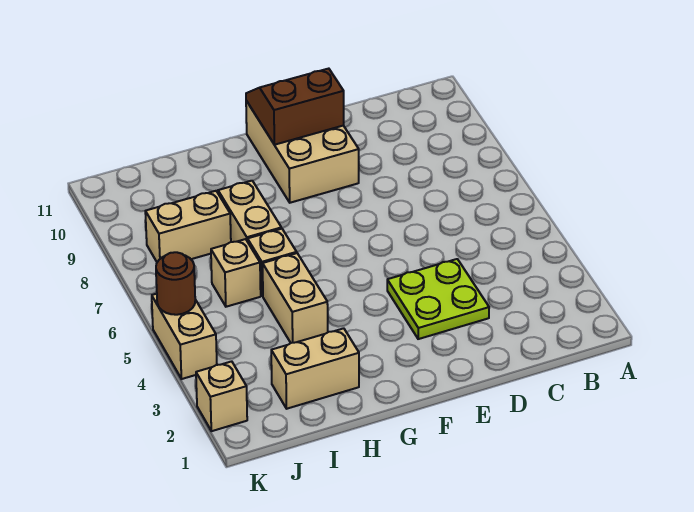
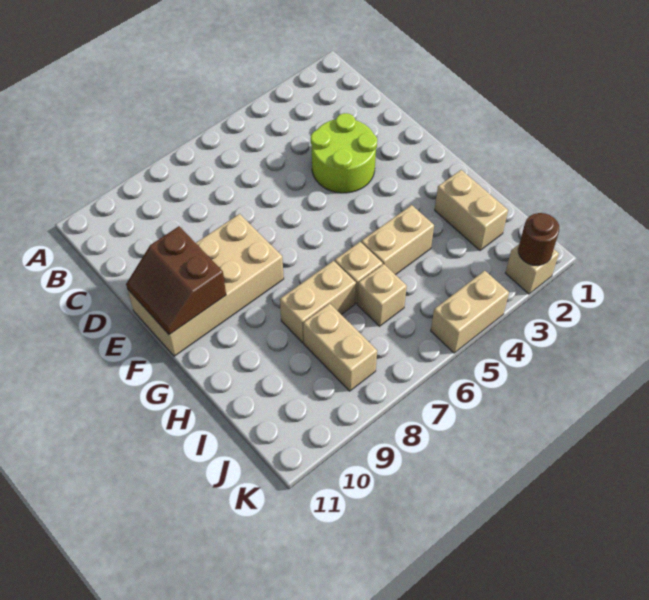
lime 2x2 plate [387,259,489,339] -> lime 2x2 round brick [311,113,377,193]
tan 2x3 brick [246,101,359,203] -> tan 2x4 brick [127,214,284,356]
brown 1x1 round brick [156,252,195,315] -> brown 1x1 round brick moved to [518,213,559,266]

